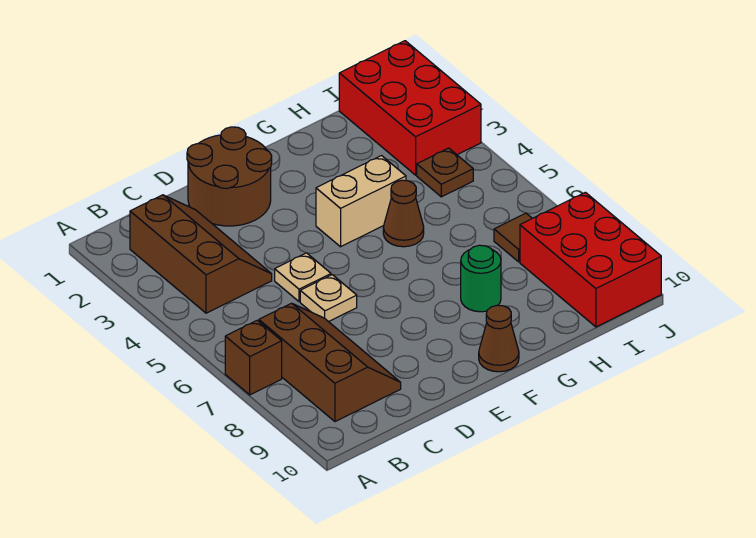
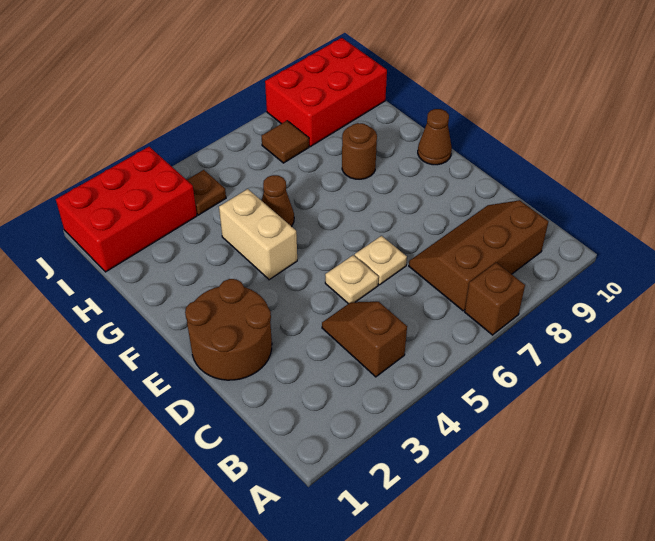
brown 2x3 slope [130,195,272,313] -> brown 1x2 slope [322,302,407,377]
green 1x1 round brick [461,245,501,312] -> brown 1x1 round brick [342,123,377,179]

